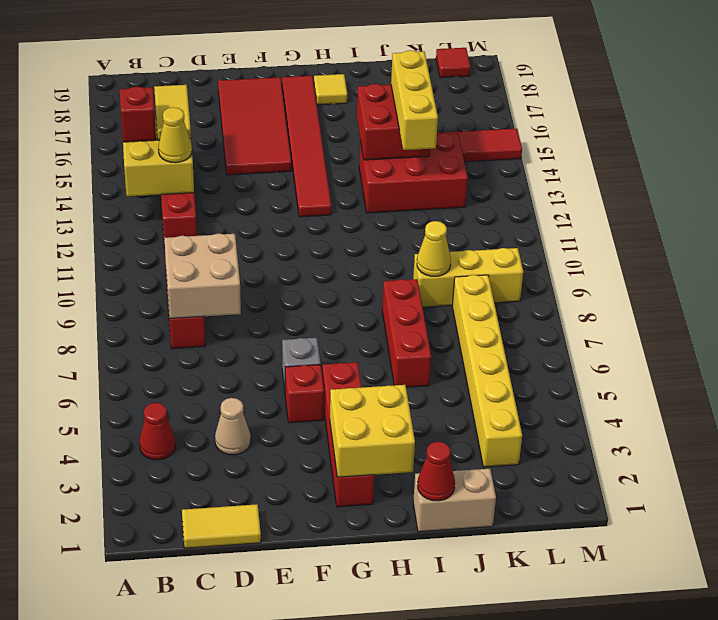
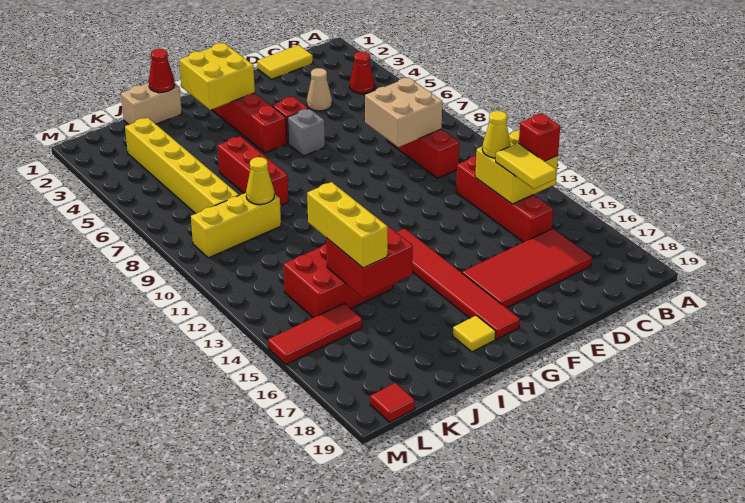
red 2x4 tile [218,77,292,175] -> red 2x4 tile turned to [462,229,592,308]

